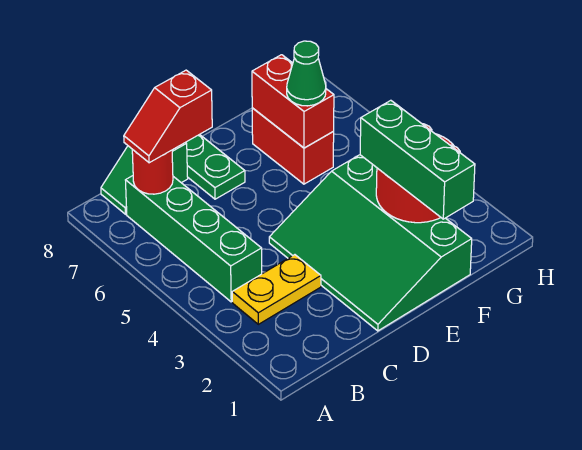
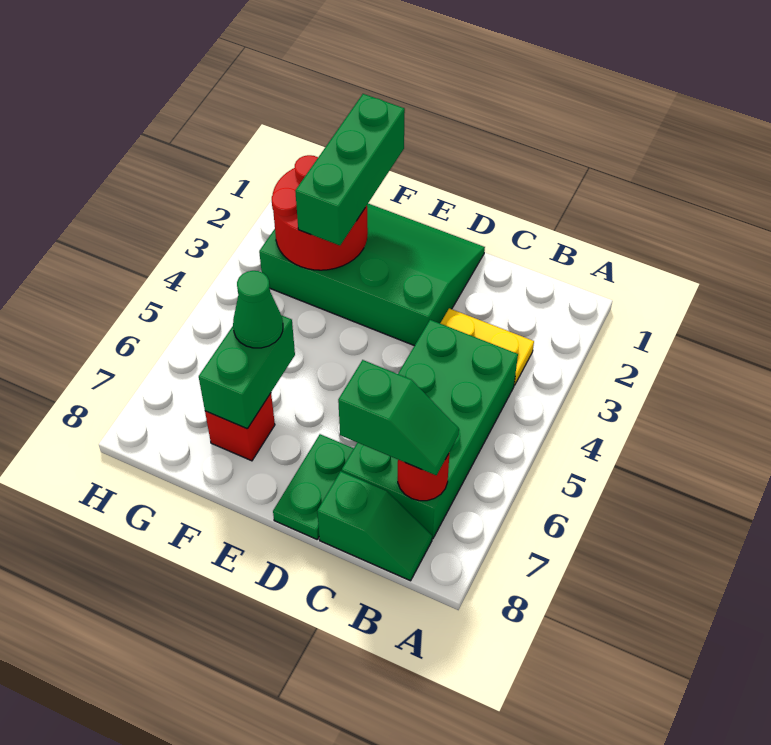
green 1x4 brick [126,176,262,302] -> green 2x4 brick [342,320,518,539]
red 1x2 slope [124,70,212,163] -> green 1x2 slope [338,360,459,475]
green 3x4 slope [269,155,472,331] -> green 3x4 slope turned to [259,204,485,346]
red 1x2 brick [252,108,334,184] -> red 1x1 brick [205,393,275,461]
red 1x2 brick [252,55,334,148] -> green 1x2 brick [199,315,295,429]

